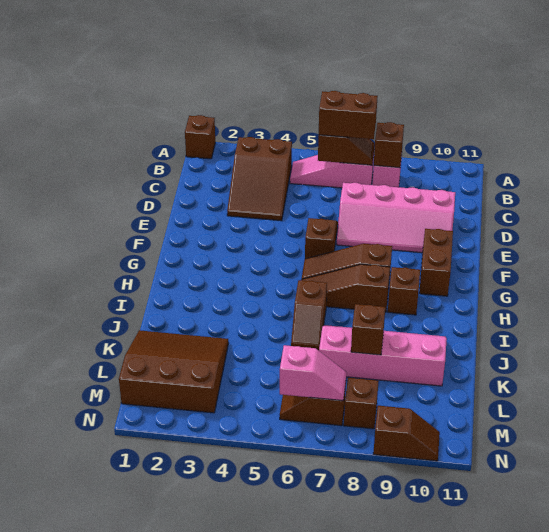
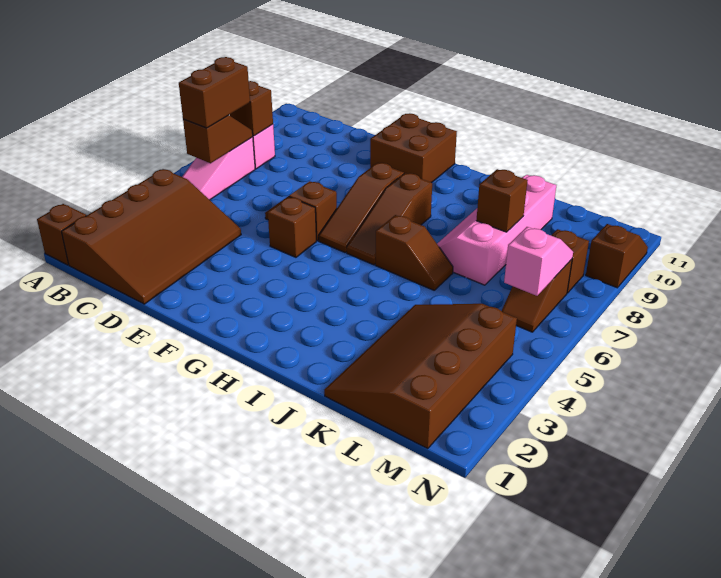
brown 2x3 slope [227,137,292,221] -> brown 3x4 slope [61,169,241,304]
pink 2x4 slope [337,183,455,253] -> none
brown 1x2 brick [419,229,453,296] -> brown 2x2 brick [370,113,457,183]
brown 1x1 brick [388,267,420,315] -> brown 1x1 brick moved to [268,197,316,257]
brown 3x3 slope [119,330,229,413] -> brown 3x4 slope [324,304,517,449]

